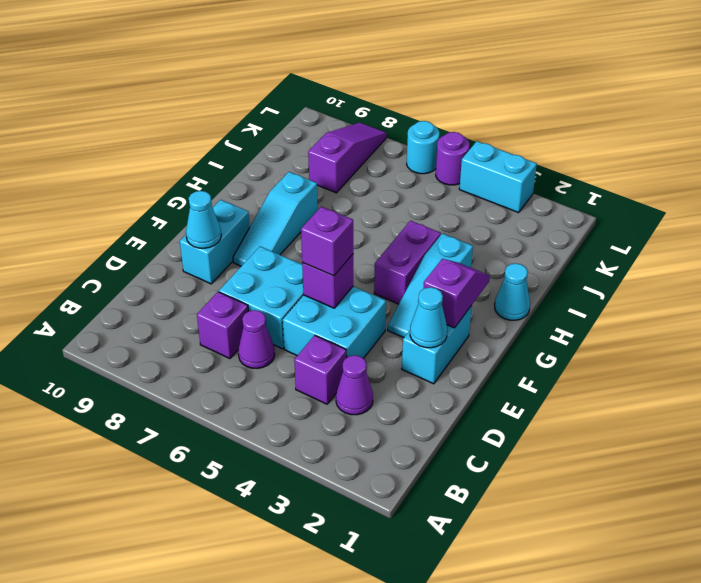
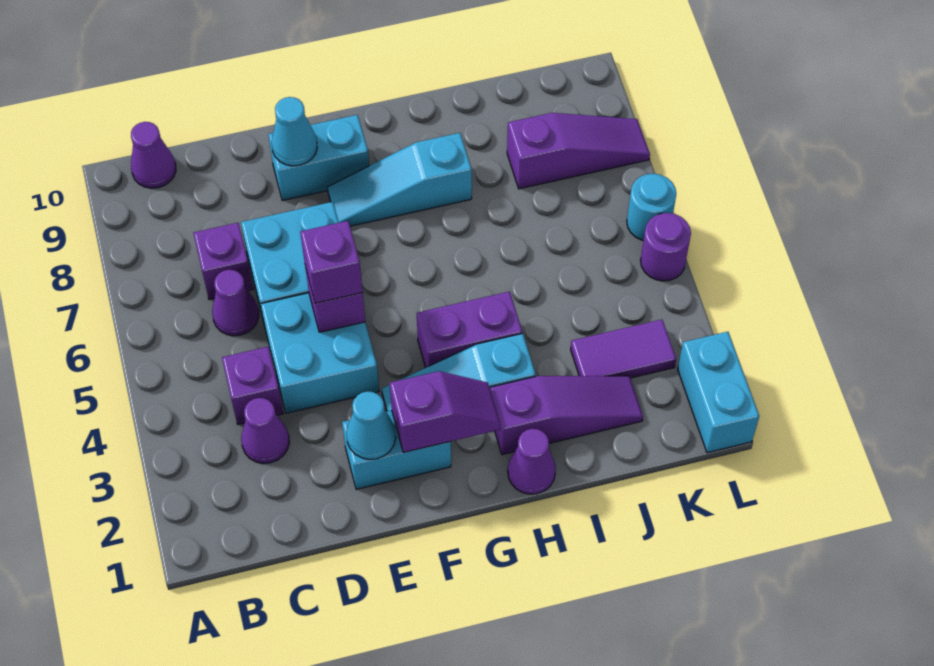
none -> purple 1x1 cone [131,122,176,188]
cyan 1x1 cone [495,263,530,320] -> purple 1x1 cone [508,429,556,494]
none -> purple 1x3 slope [490,376,643,455]
none -> purple 1x2 tile [571,320,676,378]
cyan 1x2 brick [459,141,537,213] -> cyan 1x2 brick moved to [678,332,759,453]

